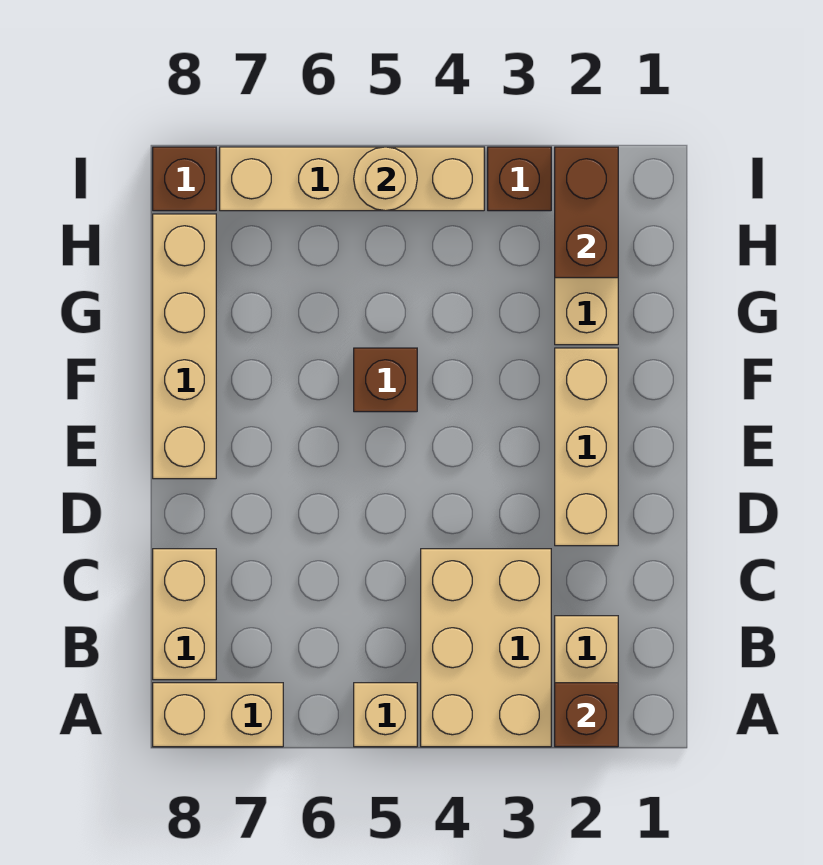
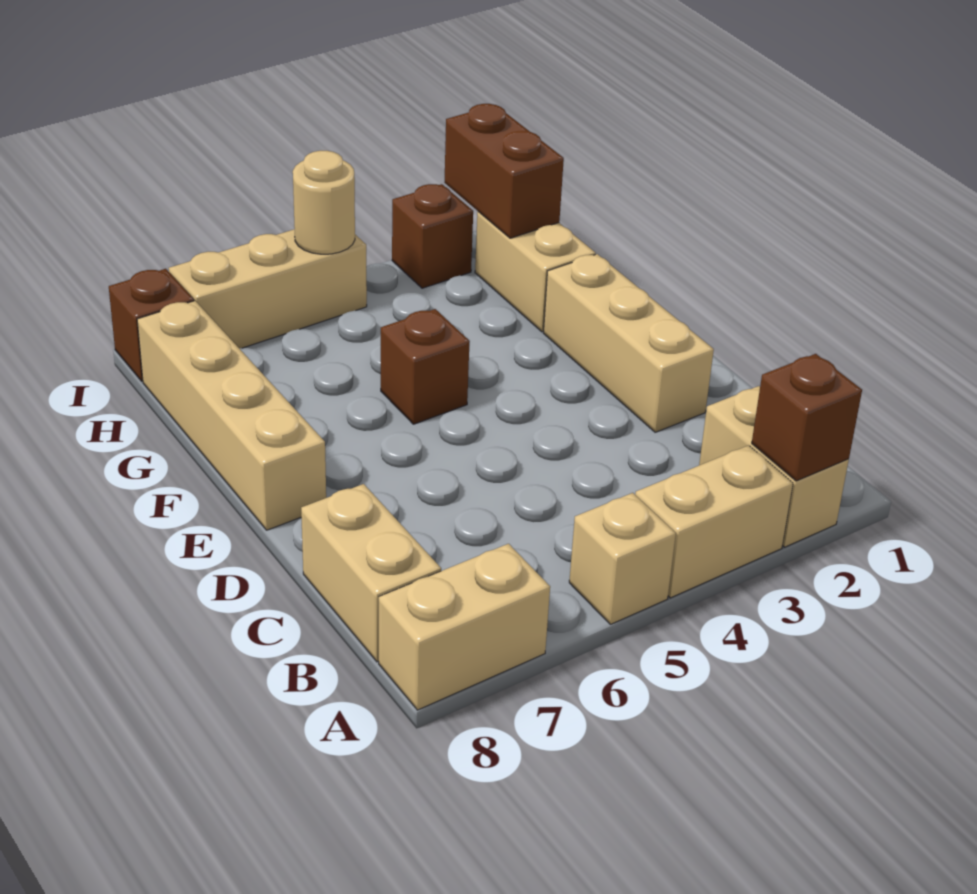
tan 2x3 brick [421,549,551,747] -> tan 1x2 brick [635,445,793,598]
tan 1x4 brick [220,147,484,211] -> tan 1x3 brick [169,229,367,349]

